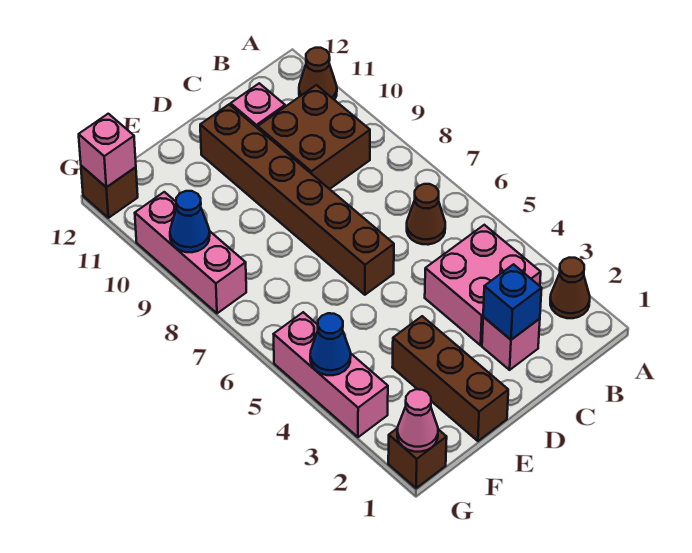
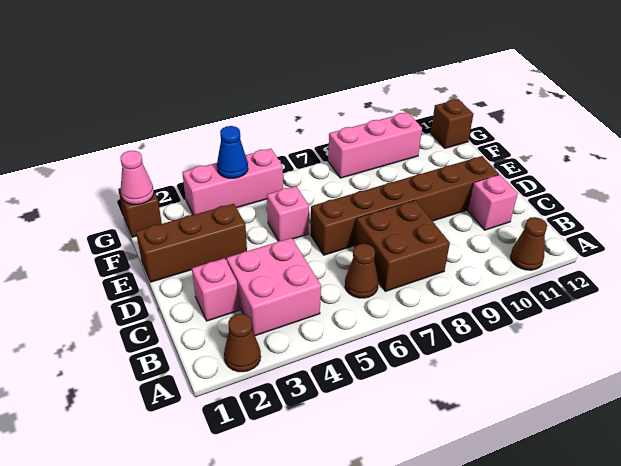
brown 2x2 brick [258,85,370,189] -> brown 2x2 brick moved to [355,200,450,291]
blue 1x1 brick [483,264,542,340] -> none
blue 1x1 cone [170,191,210,252] -> none
pink 1x1 brick [79,114,136,187] -> pink 1x1 brick moved to [267,186,309,241]

